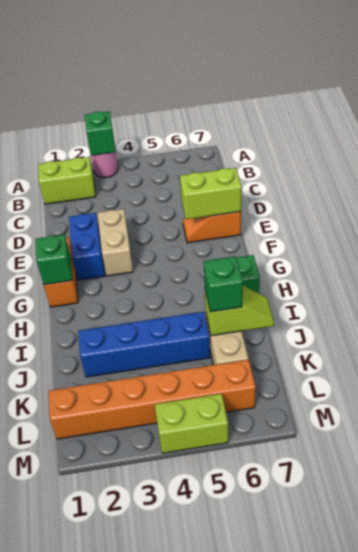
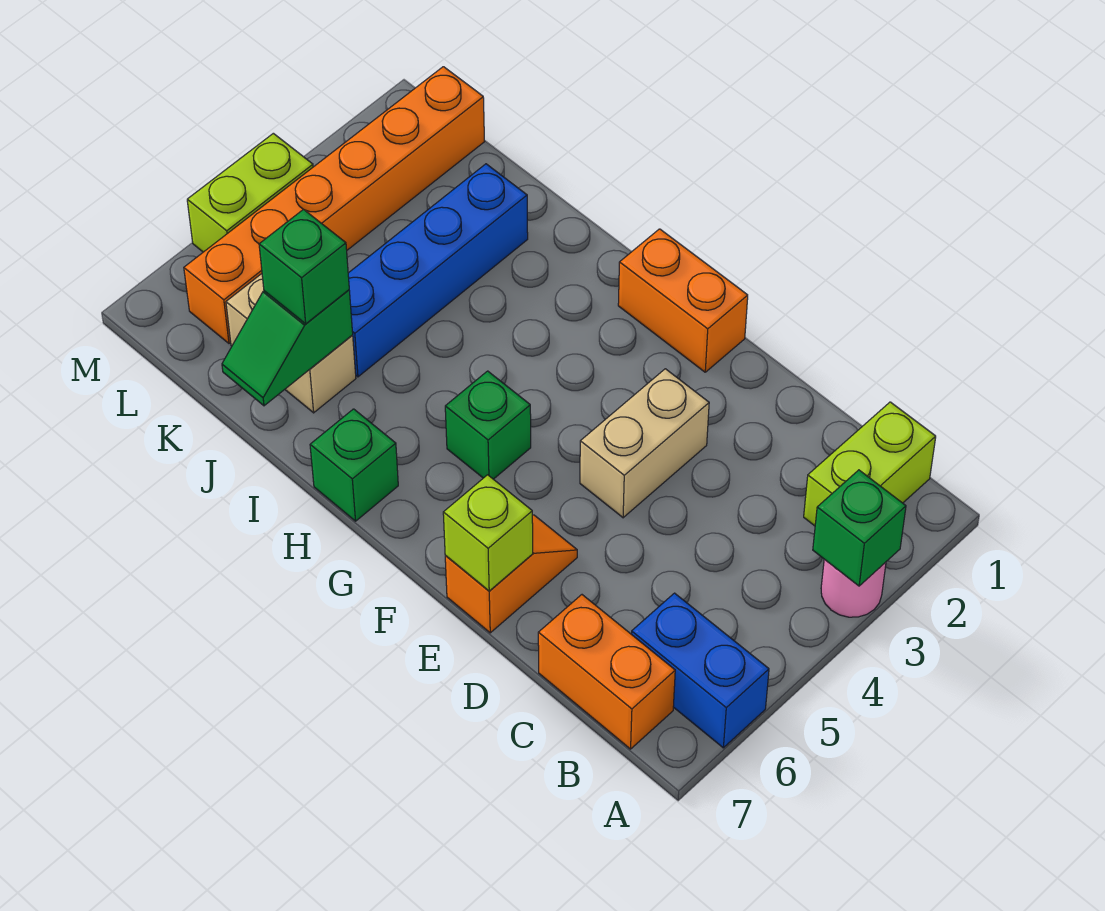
none -> orange 1x2 brick [538,595,675,749]
blue 1x2 brick [69,213,105,280] -> blue 1x2 brick moved to [632,593,769,748]
tan 1x2 brick [97,209,133,276] -> tan 1x2 brick turned to [580,369,709,518]
lime 1x2 brick [180,168,242,219] -> lime 1x1 brick [443,475,533,591]
green 1x1 brick [36,235,72,285] -> green 1x1 brick moved to [445,371,531,479]
lime 1x2 slope [205,286,274,336] -> green 1x2 slope [222,290,353,406]

